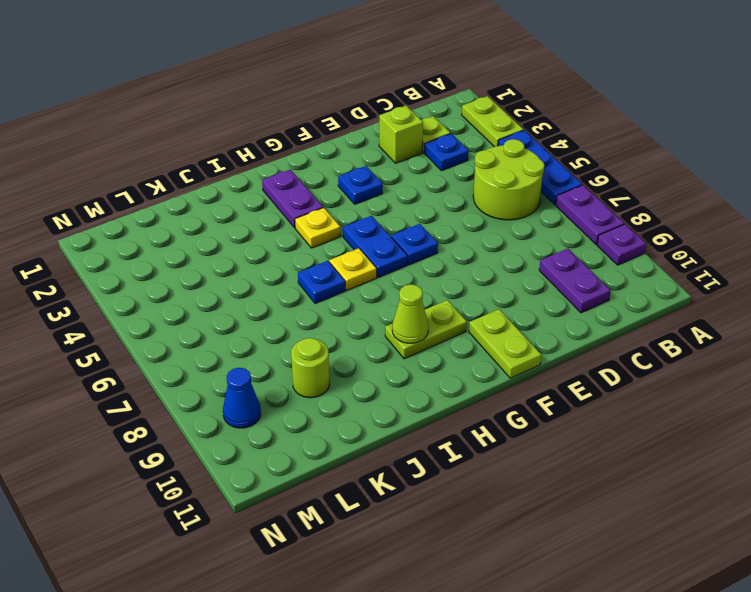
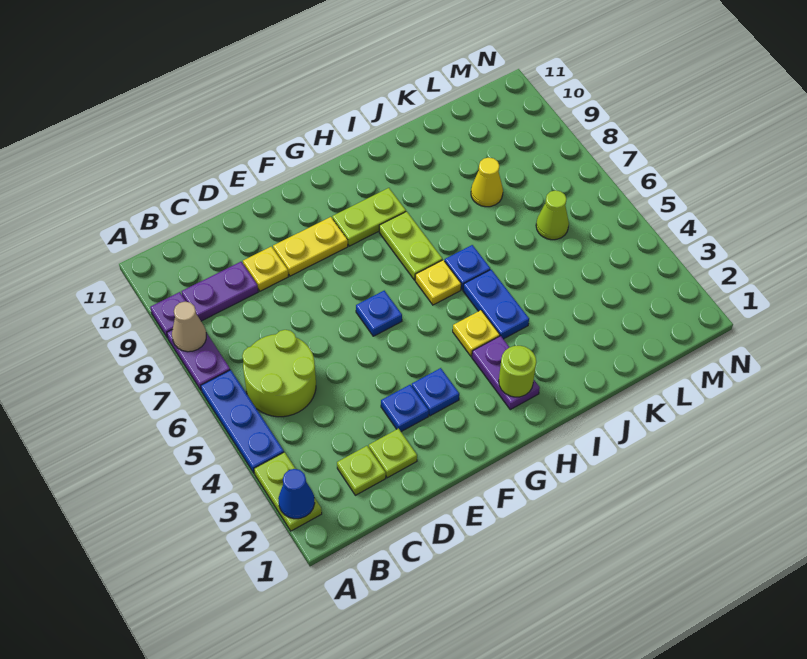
none -> tan 1x1 cone [172,302,206,352]
blue 1x1 plate [424,134,469,171] -> blue 1x1 plate moved to [381,385,429,432]
purple 1x2 plate [539,249,611,313] -> purple 1x2 plate turned to [182,262,258,321]
lime 1x1 brick [379,105,423,163] -> lime 1x1 plate [369,429,417,478]
none -> yellow 1x1 plate [243,246,288,291]
none -> yellow 1x2 plate [273,217,348,276]
lime 1x2 plate [469,309,541,378] -> lime 1x2 plate moved to [379,211,442,280]
blue 1x2 plate [343,216,408,278] -> blue 1x2 plate moved to [463,270,529,339]
lime 1x1 cone [392,284,428,343] -> lime 1x1 cone moved to [536,190,569,240]
none -> yellow 1x1 cone [471,158,503,207]
lime 1x1 round brick [291,338,330,398] -> lime 1x1 round brick moved to [499,346,536,397]
blue 1x1 cone [223,368,261,428] -> blue 1x1 cone moved to [278,469,315,519]

